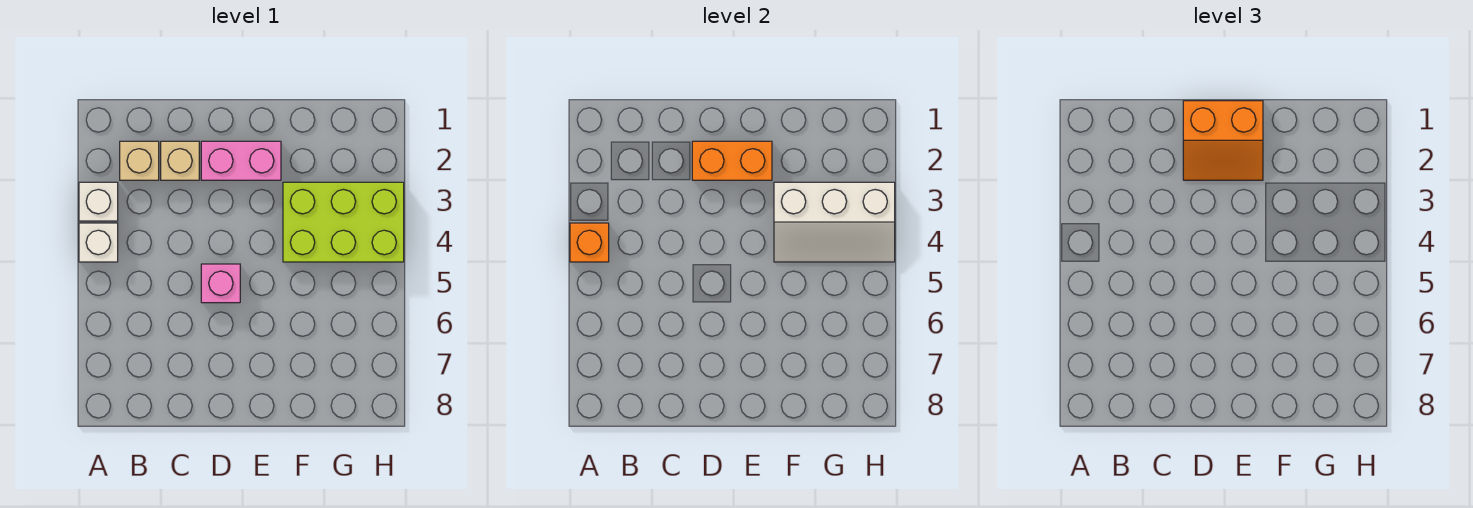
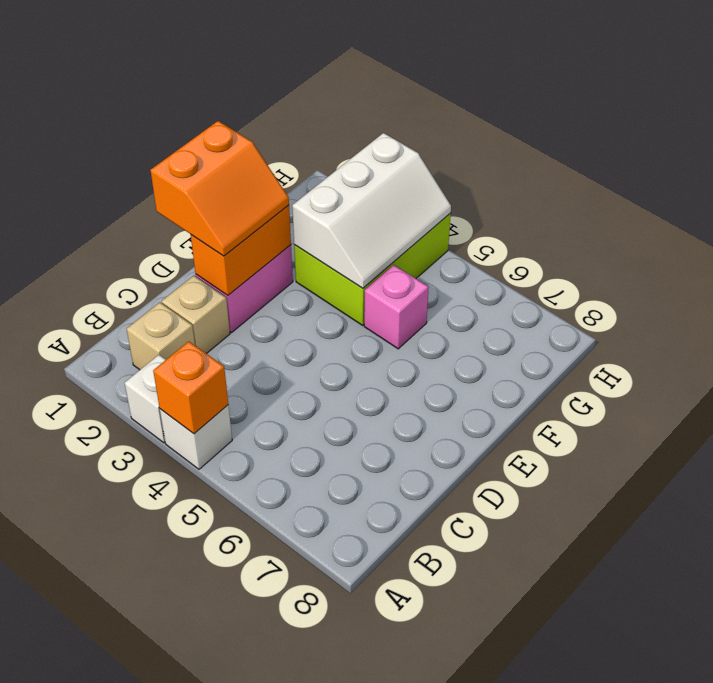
pink 1x1 brick [201,264,240,303] -> pink 1x1 brick moved to [364,265,429,349]

